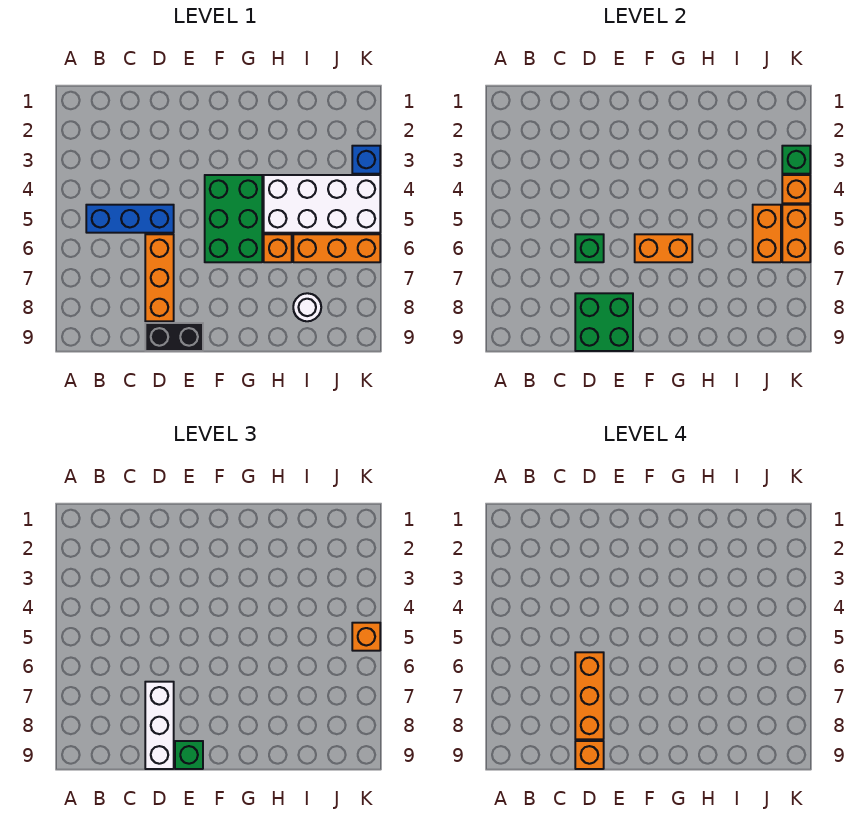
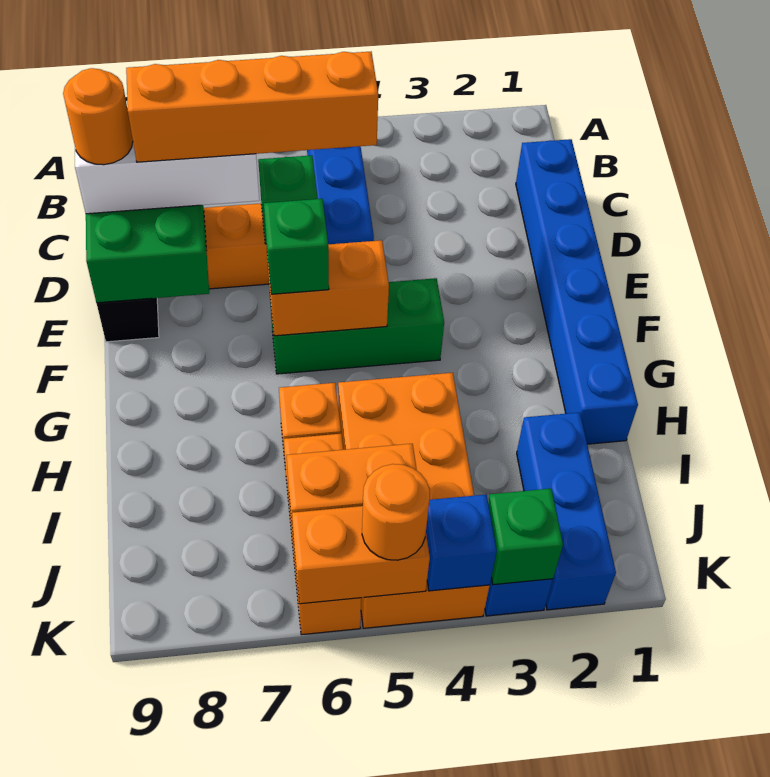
none -> blue 1x6 brick [516,139,638,444]
orange 1x3 brick [575,652,604,739] -> orange 1x4 brick [126,52,378,162]
orange 1x1 brick [575,741,604,769] -> orange 1x1 round brick [63,68,133,165]
green 1x1 brick [175,741,203,769] -> green 1x1 brick moved to [264,199,329,294]
green 2x3 brick [205,175,262,262] -> green 1x3 brick [270,278,444,374]
orange 1x2 brick [635,234,692,262] -> orange 1x2 brick turned to [267,240,389,336]
white 2x4 brick [264,175,380,233] -> orange 2x4 brick [338,373,490,628]
none -> blue 1x3 brick [517,412,616,610]
white 1x1 round brick [293,293,321,321] -> none
orange 1x1 brick [782,175,810,203] -> blue 1x1 brick [426,494,497,591]
orange 1x1 brick [352,623,380,651] -> orange 1x1 round brick [362,464,430,560]

